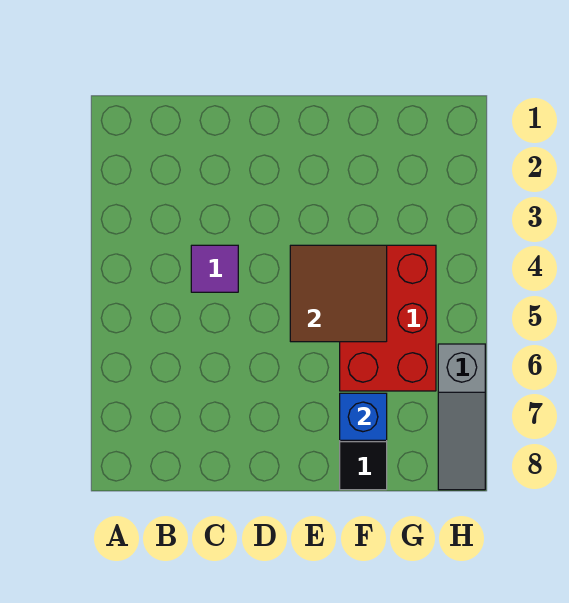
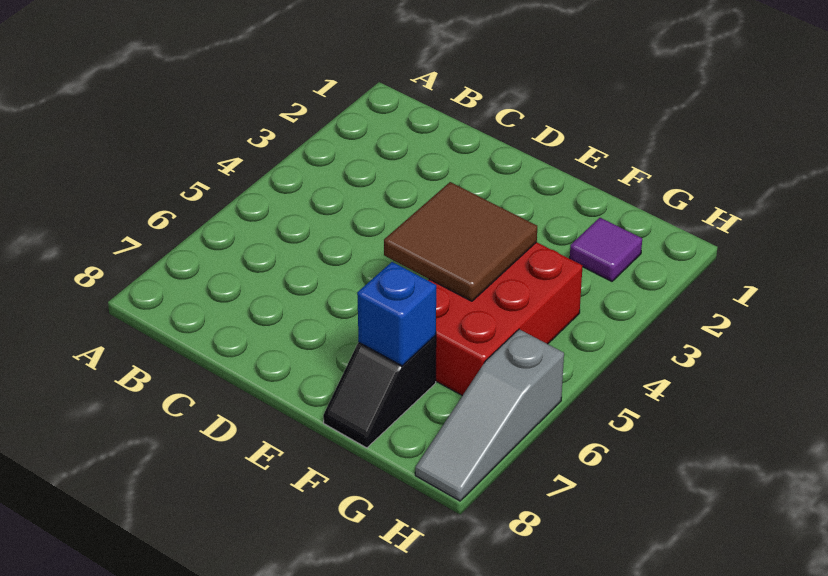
purple 1x1 tile [191,245,238,292] -> purple 1x1 tile moved to [570,218,642,281]

